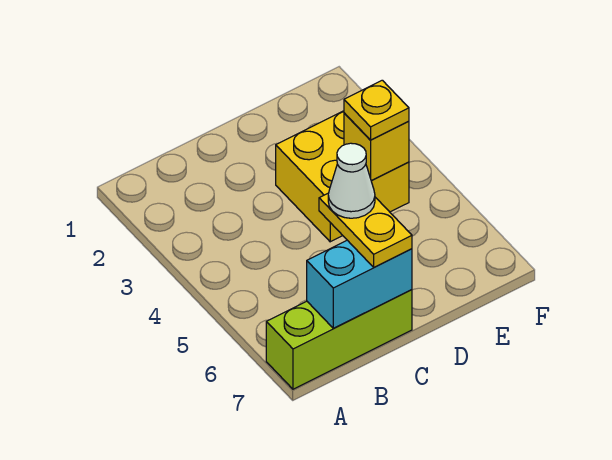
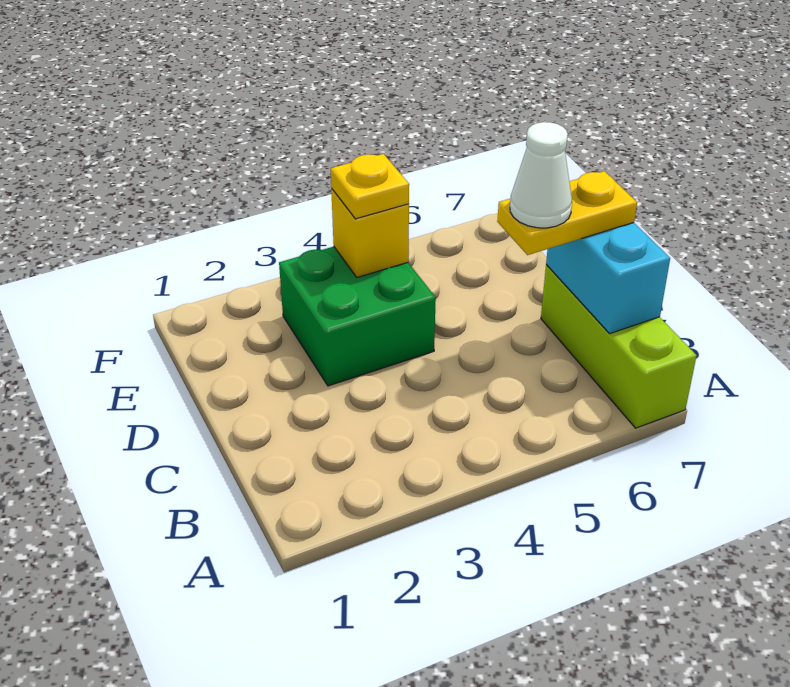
yellow 2x2 brick [276,111,409,242] -> green 2x2 brick [279,247,436,386]

